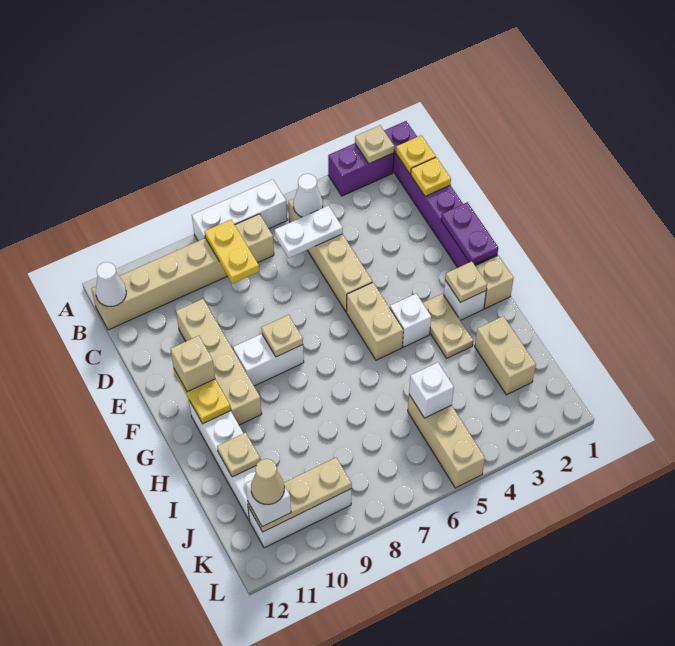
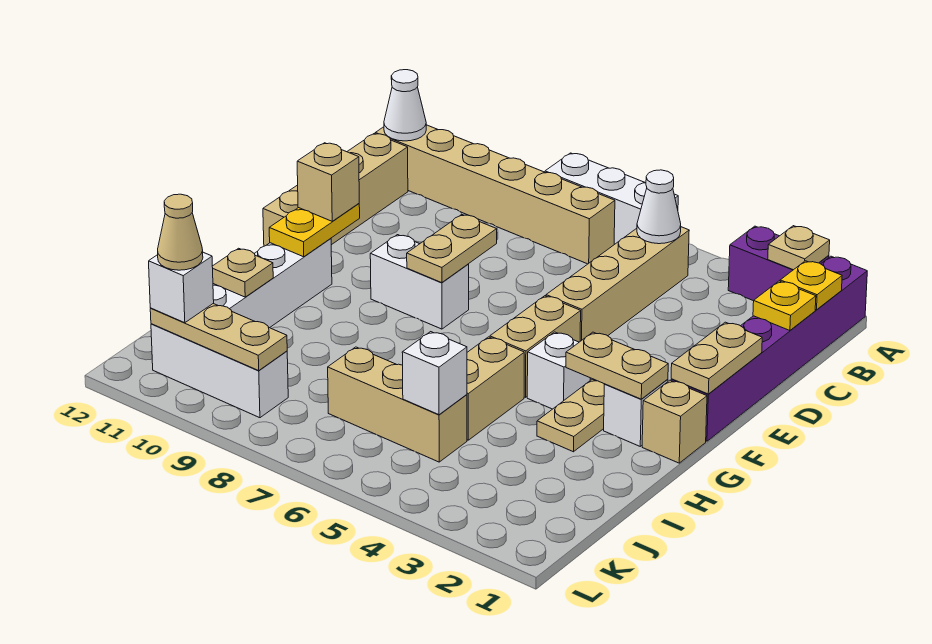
yellow 1x2 plate [205,220,259,283] -> none
white 1x2 plate [275,206,343,258] -> none
tan 1x4 brick [176,299,262,425] -> tan 1x4 brick moved to [263,134,408,246]
purple 1x2 plate [441,202,498,265] -> tan 1x2 plate [671,322,762,394]
tan 1x1 plate [261,315,303,357] -> tan 1x2 plate [407,215,497,283]
tan 1x1 plate [445,261,487,303] -> tan 1x2 plate [566,332,668,399]
tan 1x2 brick [475,316,536,395] -> tan 1x2 brick moved to [467,337,524,440]
tan 1x3 brick [408,395,485,488] -> tan 1x3 brick turned to [328,347,467,462]

